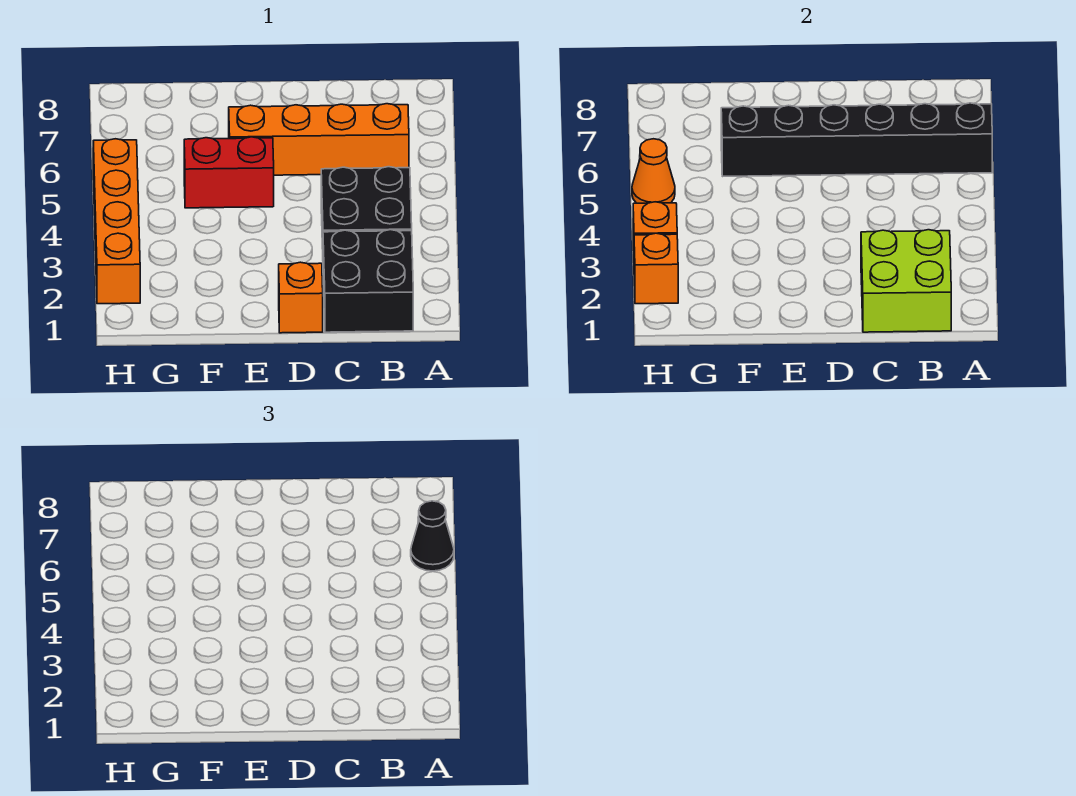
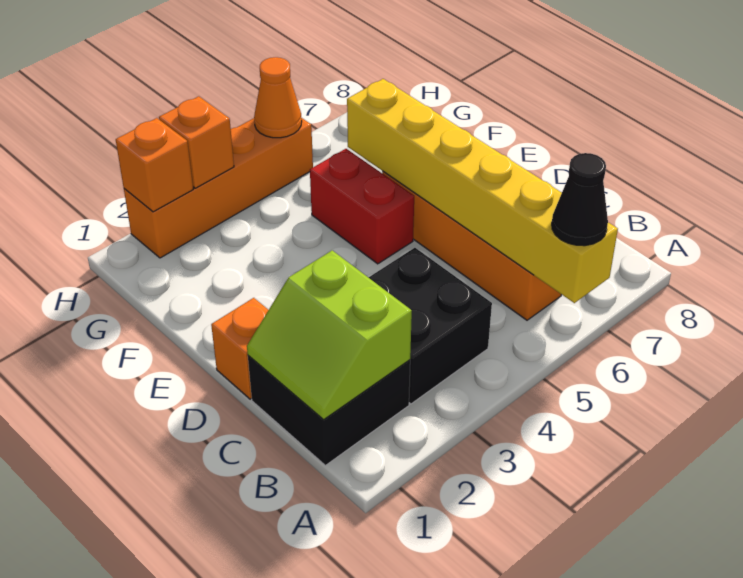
black 1x6 brick [721,103,992,176] -> yellow 1x6 brick [347,79,618,303]
lime 2x2 brick [861,230,951,332] -> lime 2x2 slope [247,250,412,419]

